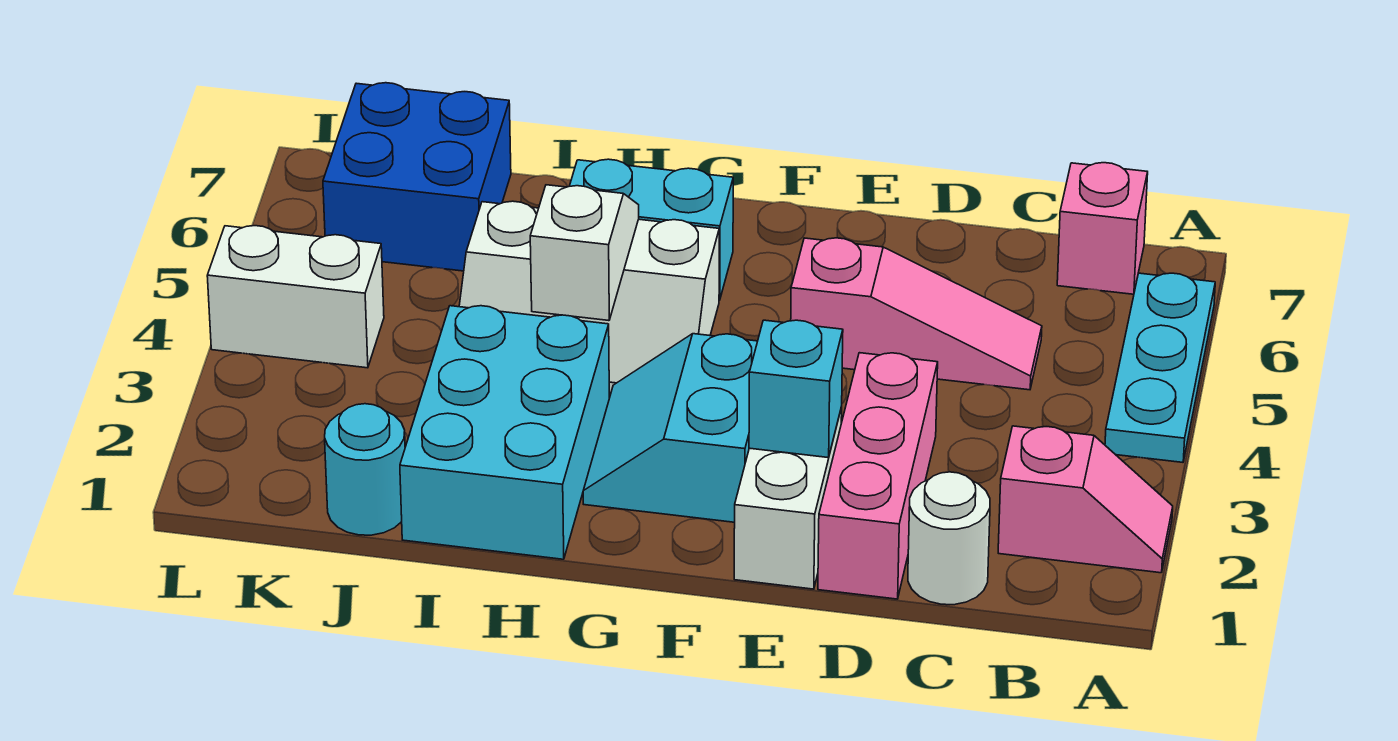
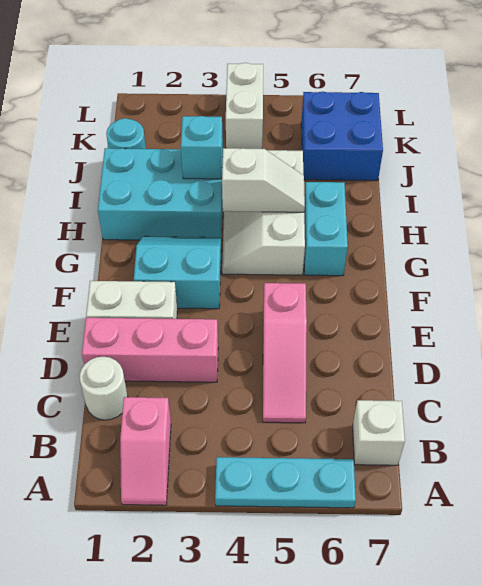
pink 1x1 brick [1057,163,1148,294] -> white 1x1 brick [353,400,405,465]
cyan 1x1 brick [749,320,843,458] -> cyan 1x1 brick moved to [181,116,223,179]

